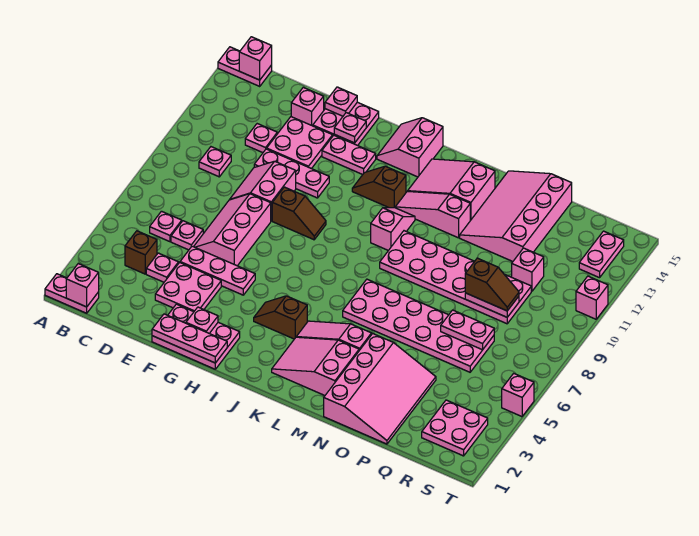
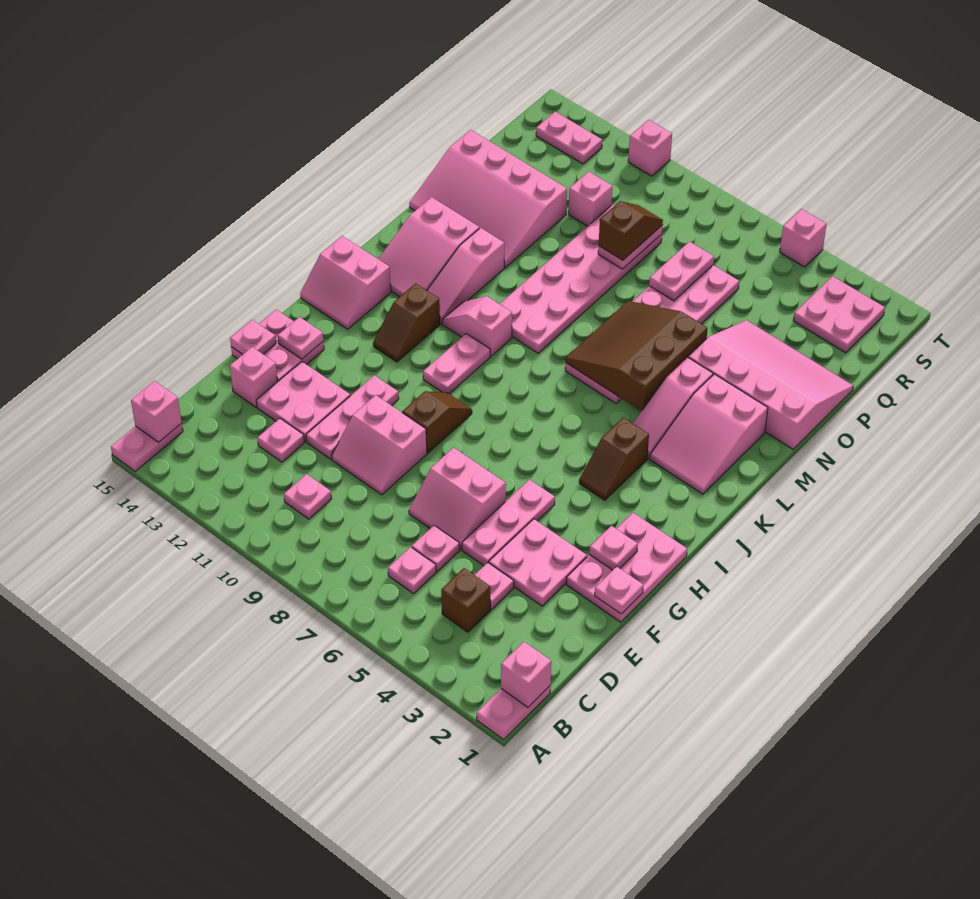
pink 2x3 slope [194,194,271,266] -> pink 2x2 slope [409,448,506,549]
pink 1x3 plate [152,314,227,363] -> pink 1x1 plate [595,566,643,614]
pink 1x2 plate [322,135,376,175] -> pink 1x2 plate moved to [423,334,490,394]
none -> brown 3x3 slope [566,301,708,411]

